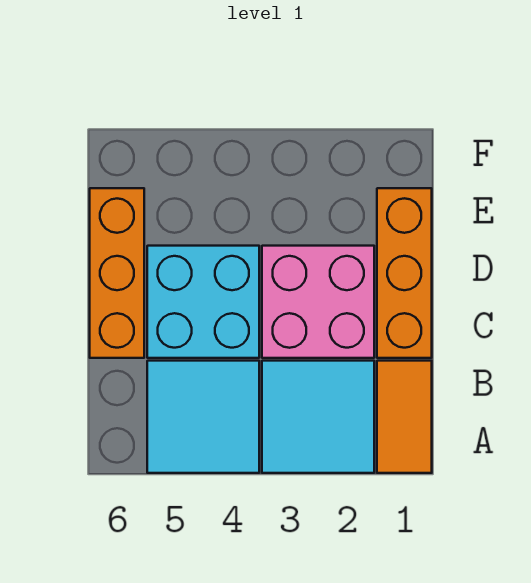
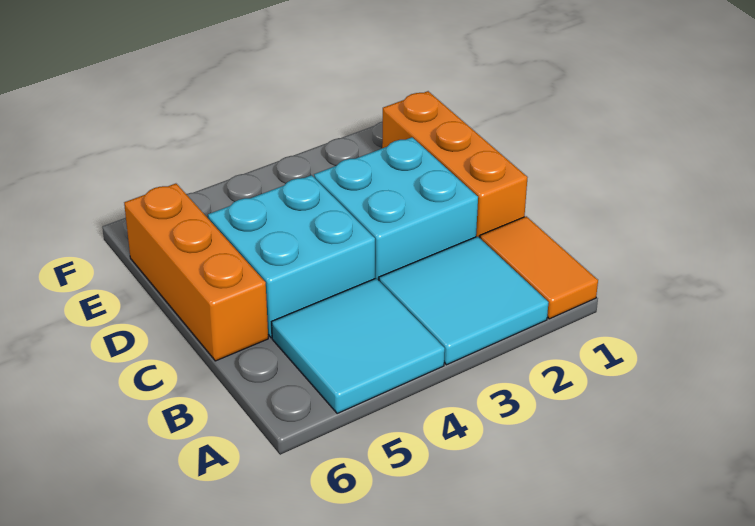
pink 2x2 brick [262,246,374,358] -> cyan 2x2 brick [314,137,478,280]

